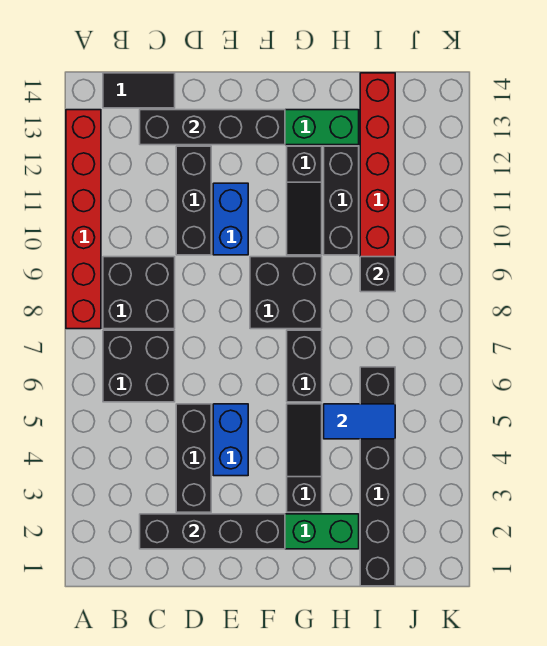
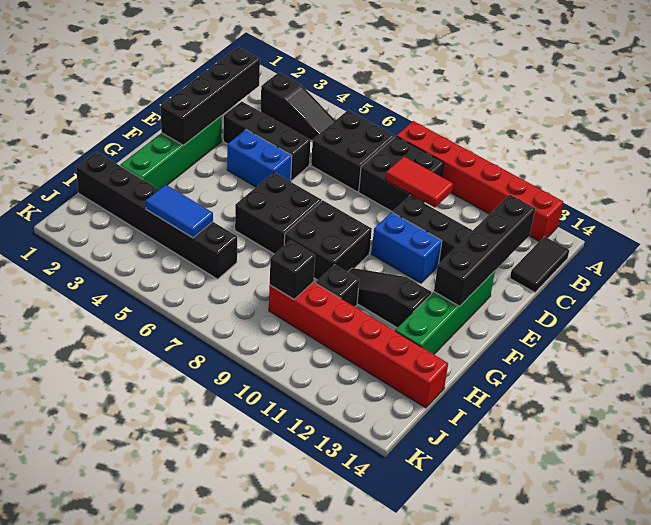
none -> red 1x2 tile [386,156,453,207]
black 1x3 slope [287,404,322,512] -> black 1x3 slope moved to [261,72,335,141]
black 1x2 brick [287,330,322,402] -> black 2x2 brick [235,172,322,254]
blue 1x2 tile [324,404,395,439] -> blue 1x2 tile turned to [146,185,213,238]
black 1x3 brick [324,146,359,255] -> black 1x1 brick [316,265,359,307]

